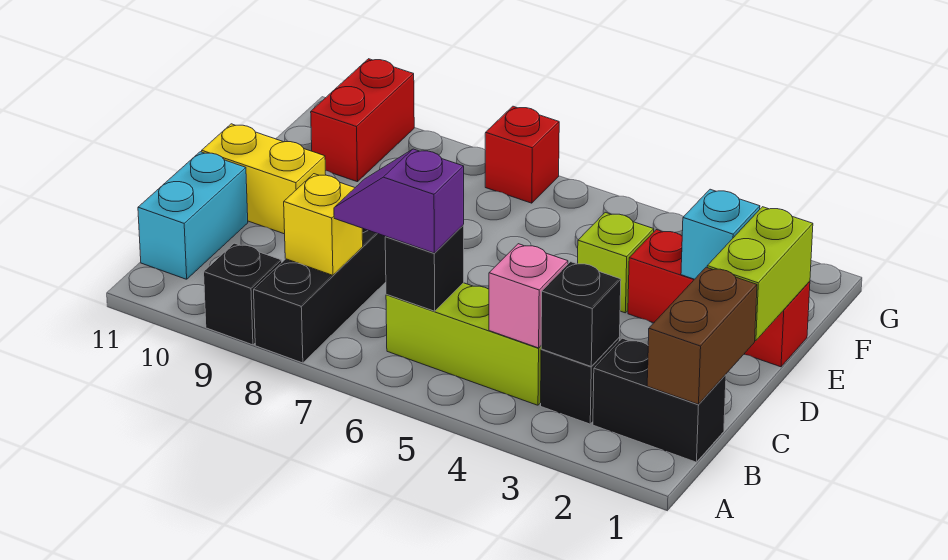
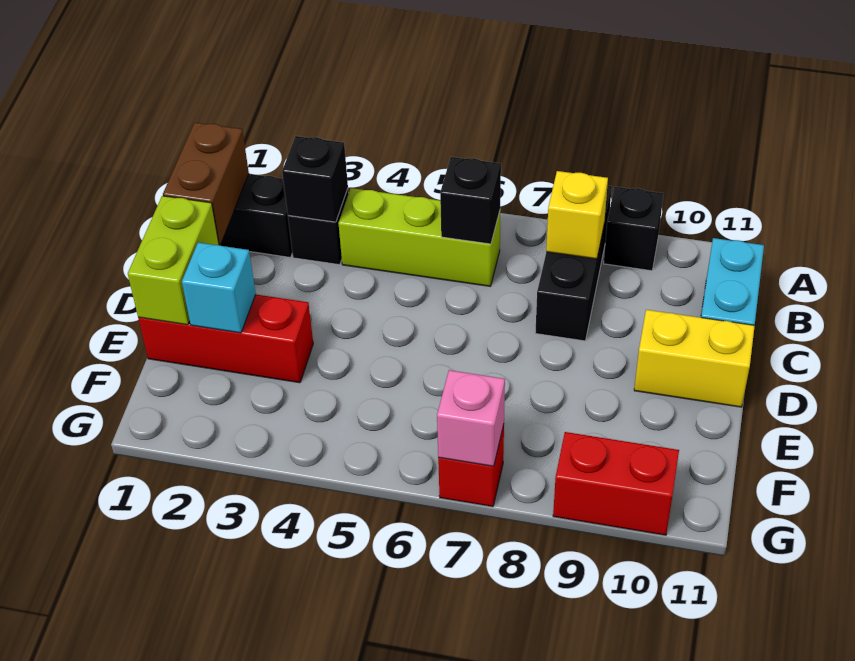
pink 1x1 brick [489,244,568,348] -> pink 1x1 brick moved to [437,370,505,466]
purple 1x2 slope [334,149,464,253] -> none
lime 1x1 brick [578,212,654,313] -> none
red 1x2 brick [311,59,414,182] -> red 1x2 brick turned to [553,432,679,535]

